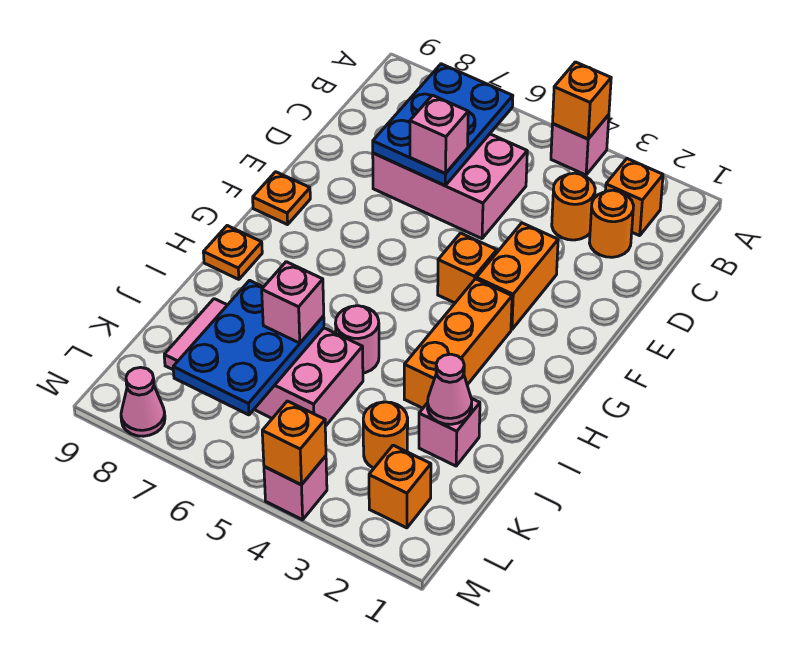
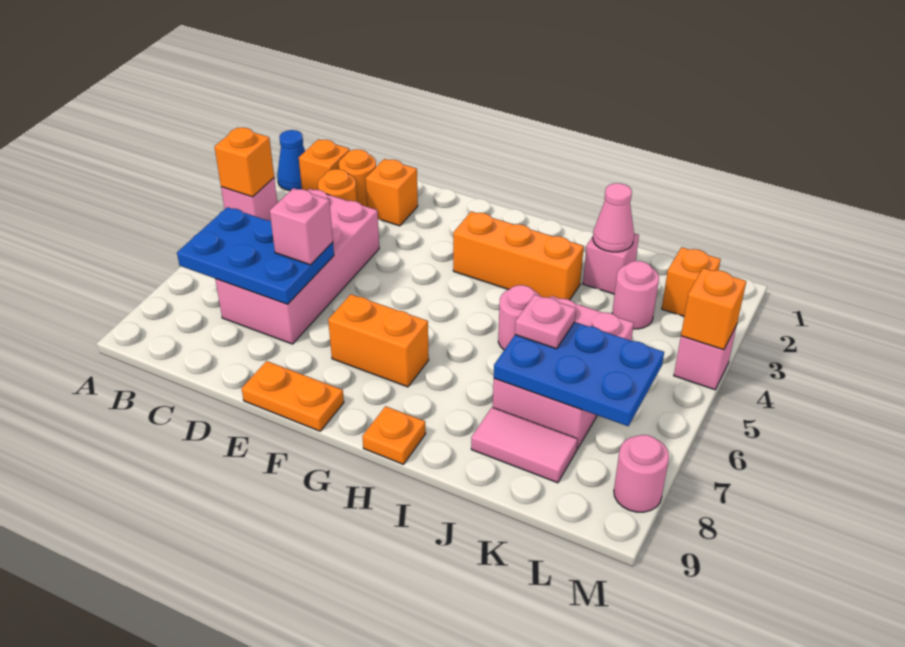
none -> blue 1x1 cone [277,130,305,191]
pink 2x3 brick [373,134,527,239] -> pink 2x4 brick [215,189,379,344]
orange 1x2 brick [476,223,558,330] -> orange 1x2 brick moved to [328,294,429,387]
orange 1x1 brick [438,233,497,303] -> orange 1x1 brick moved to [366,159,418,226]
orange 1x1 plate [253,172,310,225] -> orange 1x2 plate [242,361,344,431]
pink 1x1 brick [262,262,324,343] -> pink 1x1 plate [515,295,576,349]
orange 1x1 round brick [363,402,408,468] -> pink 1x1 round brick [612,261,659,329]
pink 1x1 cone [121,367,165,436] -> pink 1x1 round brick [614,435,669,512]

